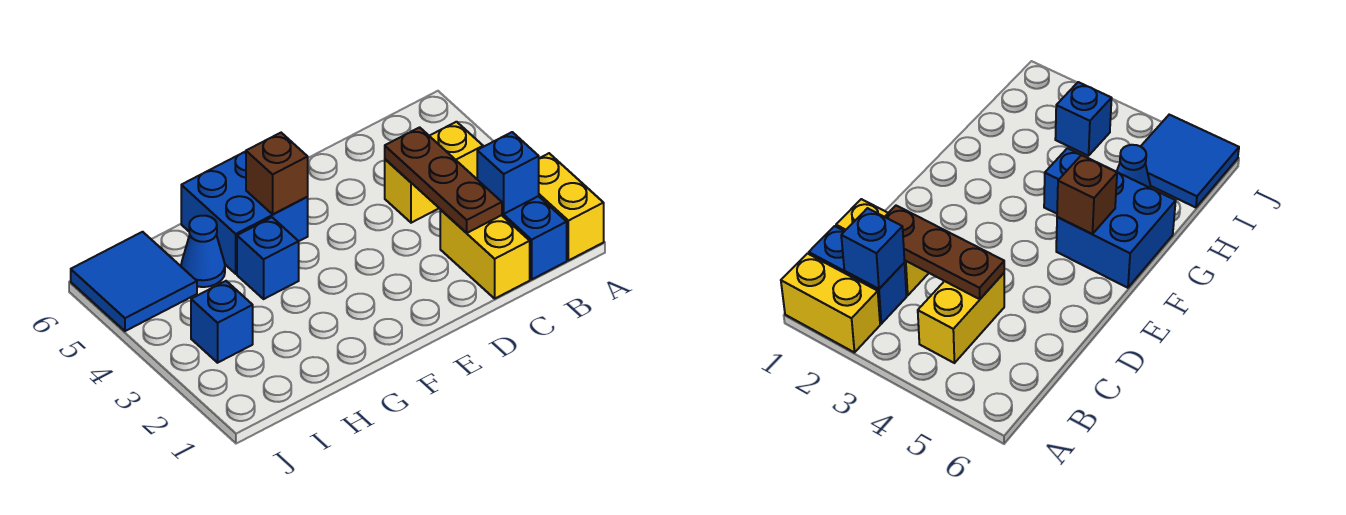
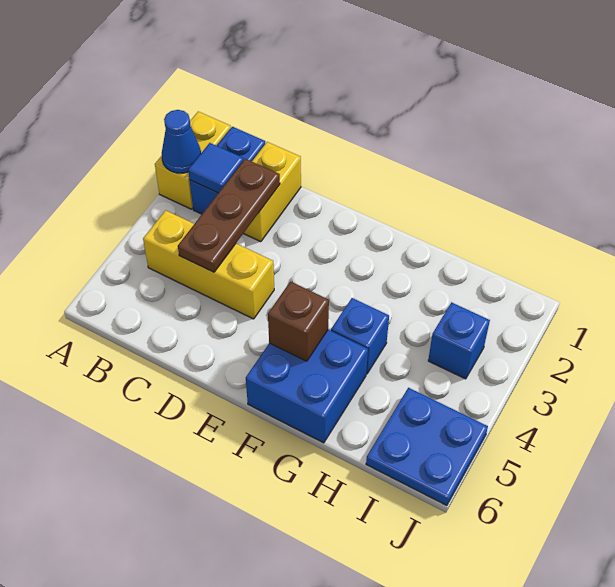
blue 1x1 brick [477,132,539,214] -> blue 1x1 tile [188,143,244,193]
yellow 1x2 brick [385,122,483,223] -> yellow 1x3 brick [143,210,274,319]
blue 1x1 cone [181,216,225,287] -> blue 1x1 cone moved to [162,110,201,173]
blue 2x2 tile [71,232,197,331] -> blue 2x2 plate [366,388,488,506]

